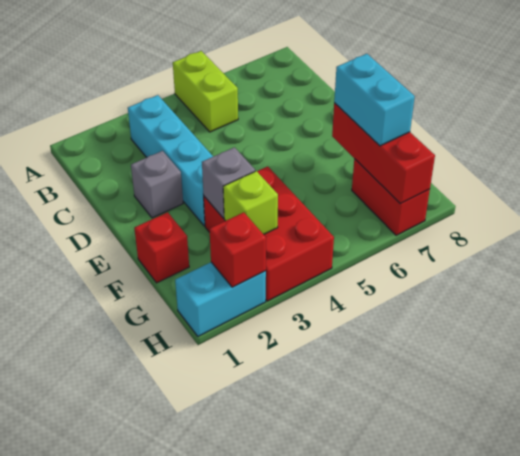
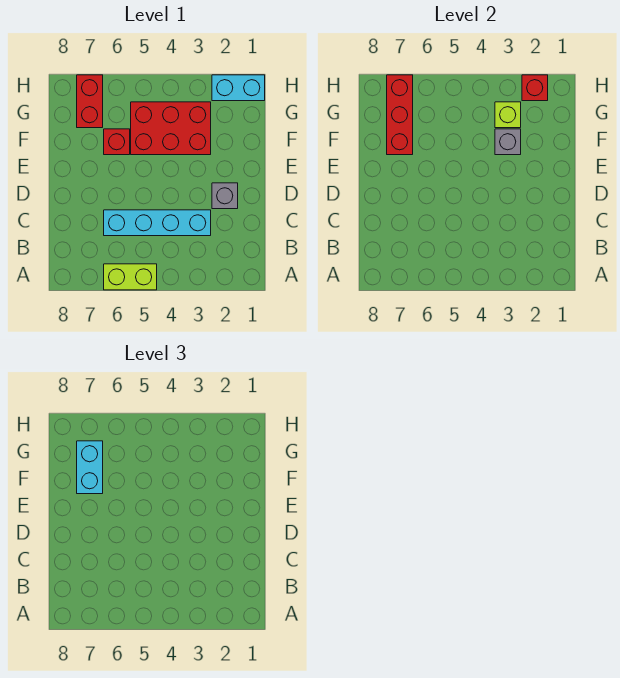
lime 1x2 brick [173,51,238,132] -> lime 1x2 brick turned to [104,264,157,290]
cyan 1x4 brick [128,95,213,226] -> cyan 1x4 brick turned to [104,210,211,236]
red 1x1 brick [134,212,189,283] -> red 1x1 brick moved to [104,129,130,155]
red 2x3 brick [204,166,334,301] -> red 2x3 brick turned to [131,102,211,155]

